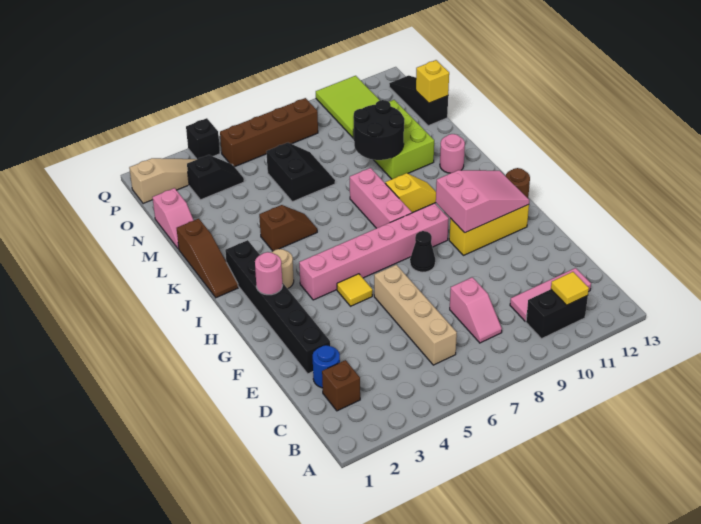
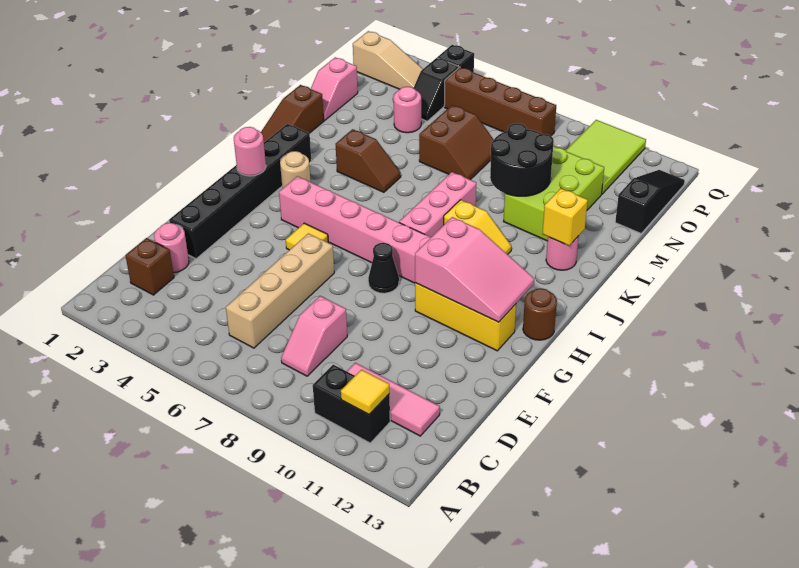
blue 1x1 round brick [313,345,340,388] -> pink 1x1 round brick [154,223,189,273]
black 2x2 slope [266,143,335,202] -> brown 2x2 slope [419,105,494,180]
none -> pink 1x1 round brick [394,87,421,133]
yellow 1x1 brick [416,60,449,103] -> yellow 1x1 brick moved to [542,188,588,246]
black 1x2 slope [187,155,244,200] -> black 1x2 slope turned to [414,58,459,121]

